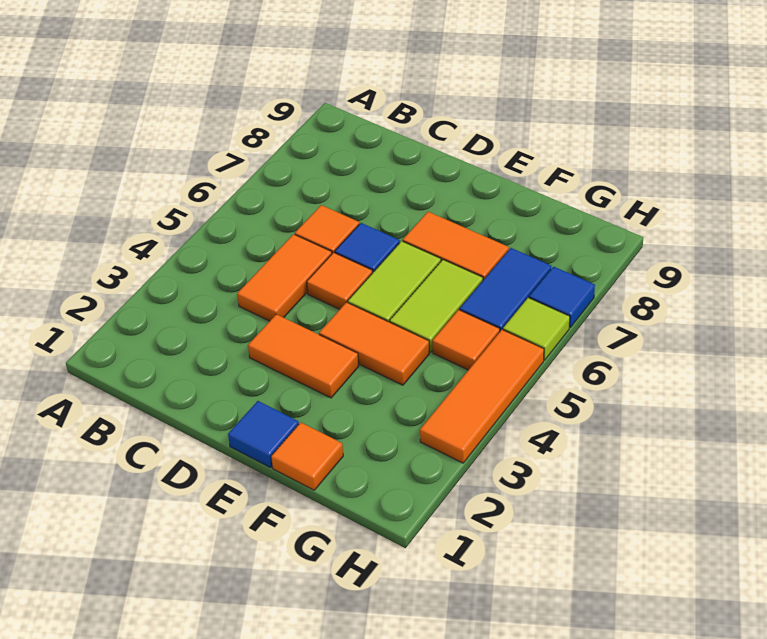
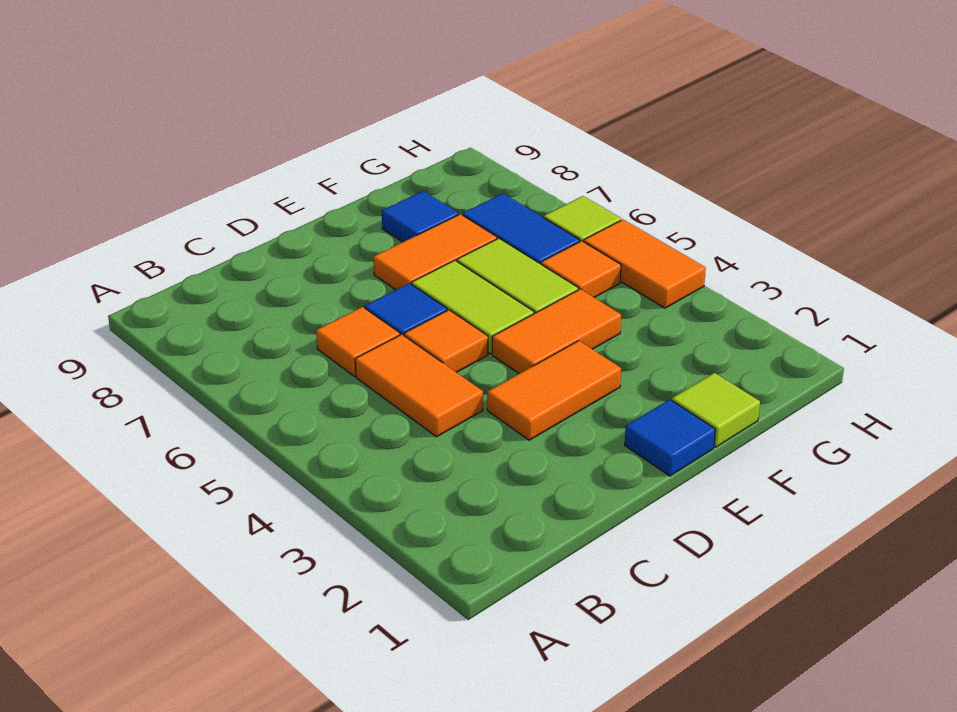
orange 1x1 tile [271,423,343,490] -> lime 1x1 tile [672,373,760,447]
orange 1x3 tile [420,330,544,463] -> orange 1x2 tile [584,219,706,308]
blue 1x1 tile [529,267,595,327] -> blue 1x1 tile moved to [382,191,459,242]

